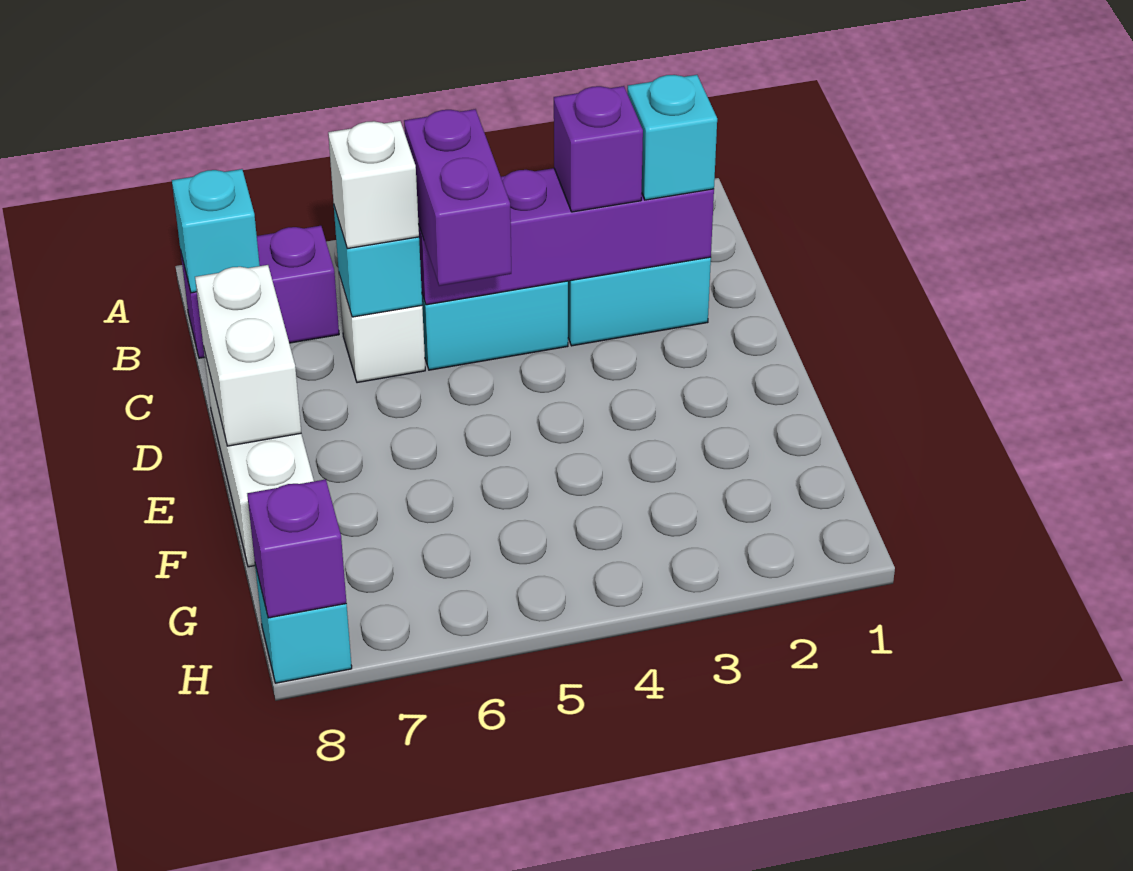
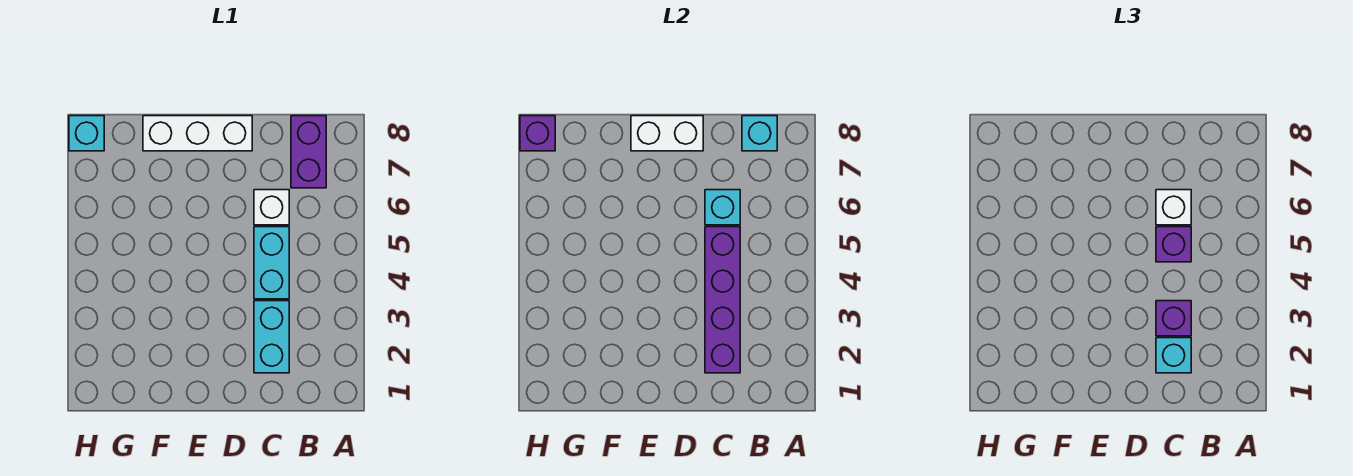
purple 1x2 brick [404,109,511,286] -> purple 1x1 brick [1156,227,1191,262]

